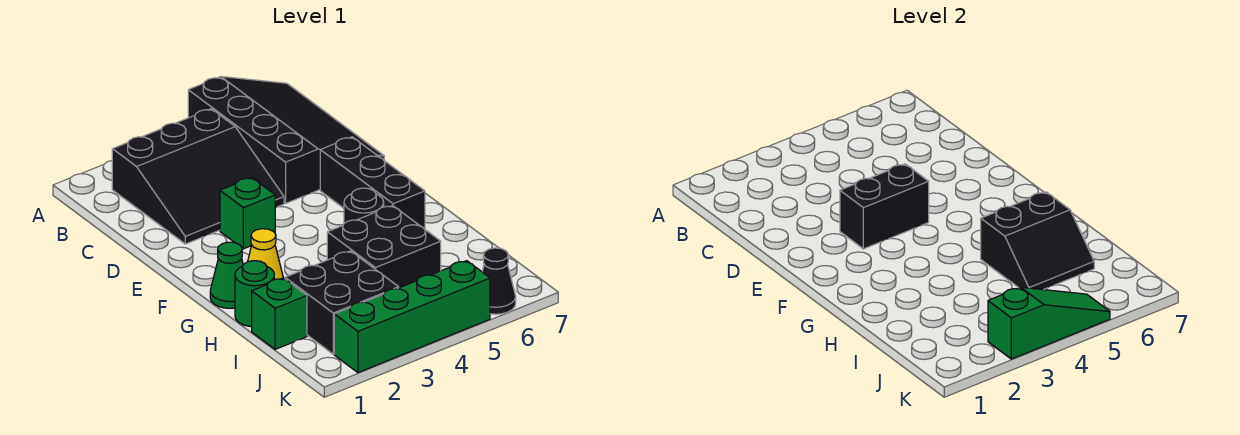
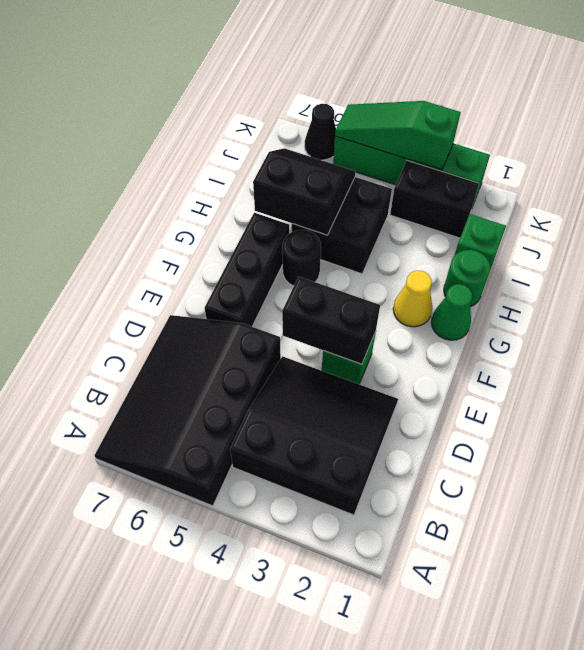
black 2x2 brick [285,251,399,354] -> black 1x2 brick [390,161,479,238]

